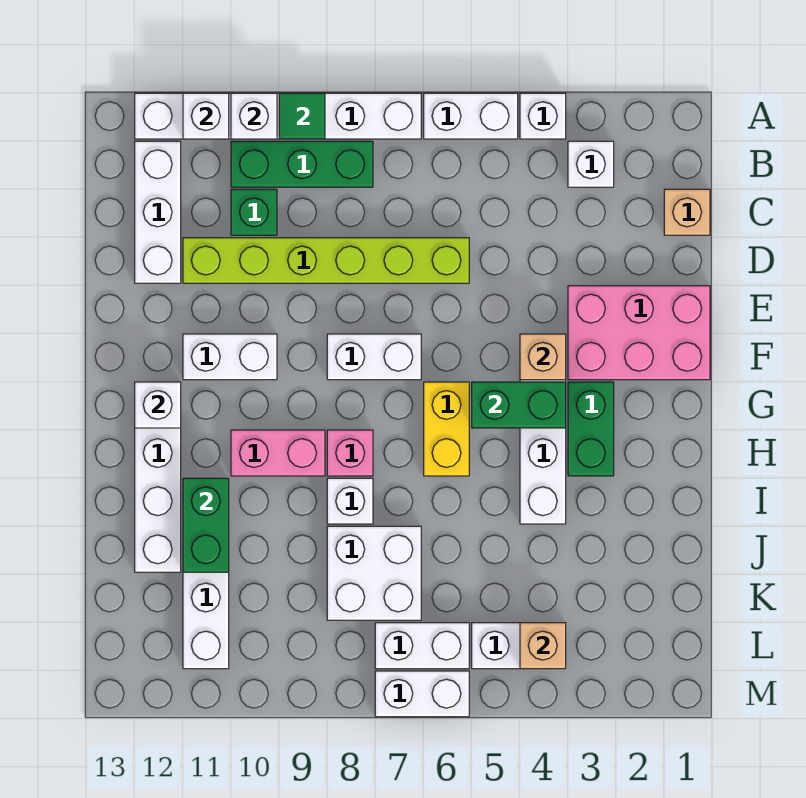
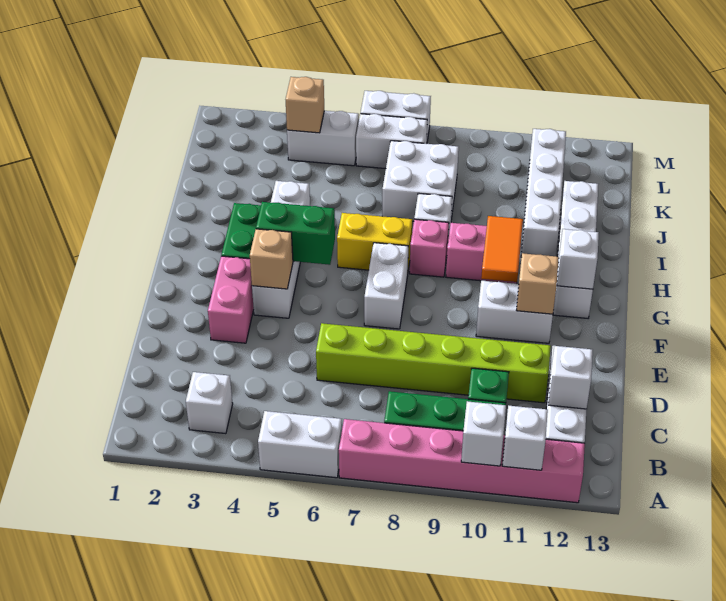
white 1x1 brick [520,93,566,139] -> white 1x1 brick moved to [548,346,593,409]
white 1x6 brick [135,93,421,139] -> pink 1x6 brick [339,419,585,503]
green 1x1 tile [279,93,325,139] -> none
tan 1x1 brick [664,189,710,235] -> tan 1x1 brick moved to [517,253,559,314]
pink 2x3 brick [568,286,710,380] -> pink 1x2 brick [208,256,254,343]
white 1x2 brick [327,334,421,380] -> white 1x2 brick turned to [364,243,408,329]
yellow 1x2 brick [424,382,469,476] -> yellow 1x2 brick turned to [337,213,412,270]
none -> orange 1x2 tile [481,216,523,282]
green 1x2 brick [183,478,229,572] -> none

